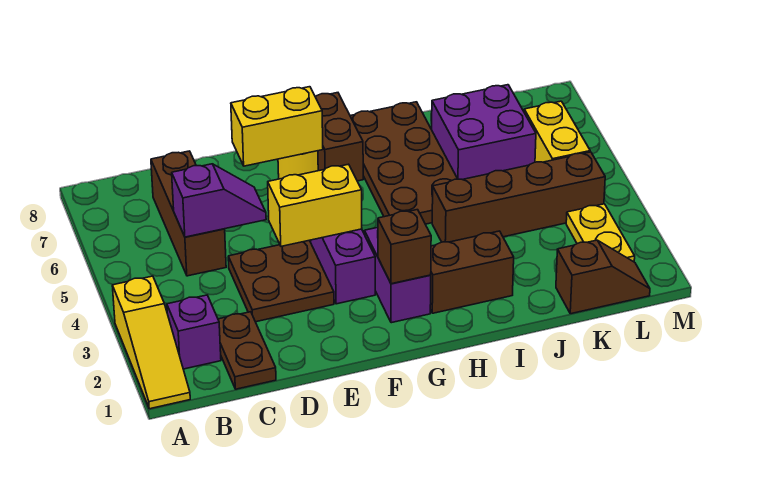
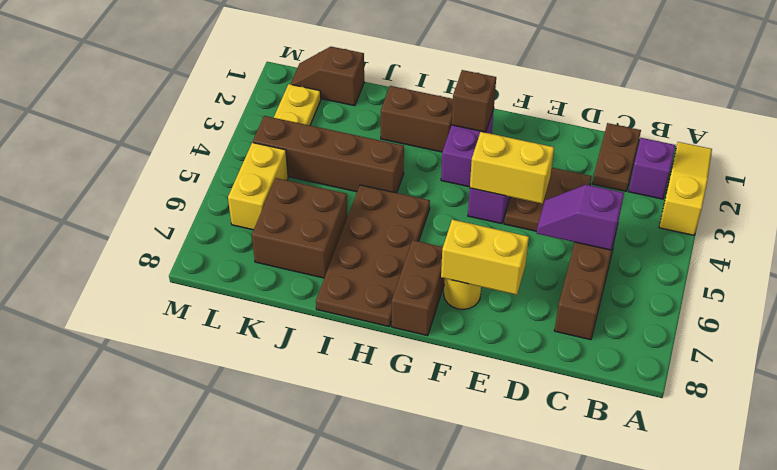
purple 2x2 brick [432,85,536,180] -> brown 2x2 brick [252,178,348,278]

